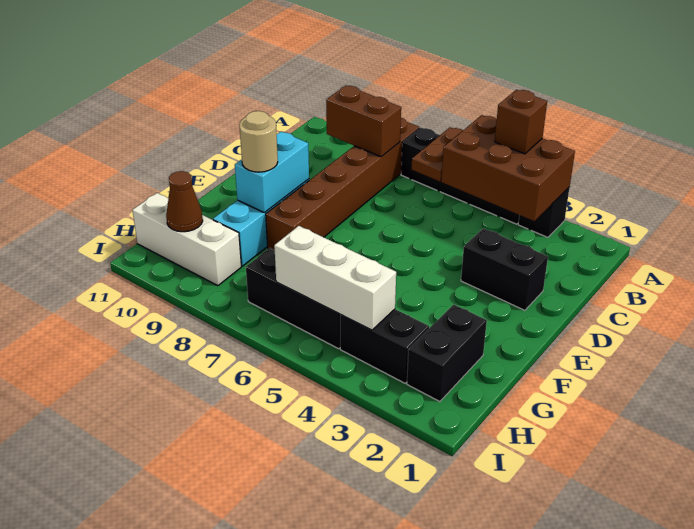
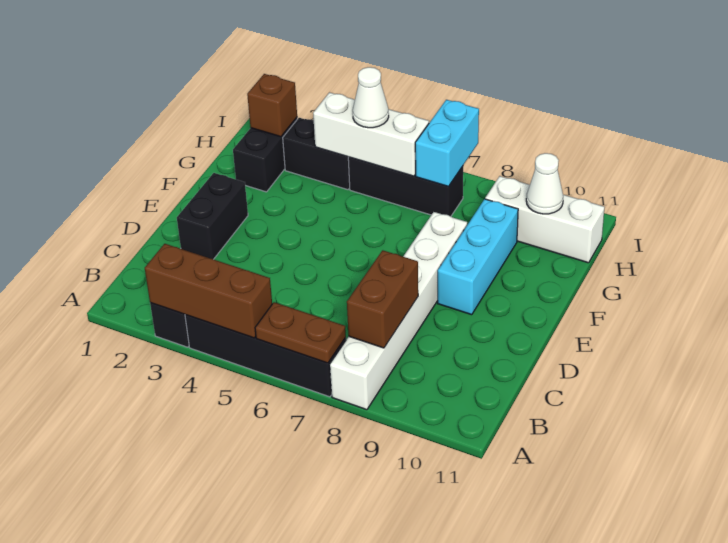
brown 2x3 brick [441,115,575,221] -> brown 1x3 brick [145,244,272,338]
brown 1x1 brick [495,90,547,154] -> brown 1x1 brick moved to [247,74,297,137]
brown 1x2 plate [411,127,463,181] -> brown 1x2 plate turned to [255,302,346,363]
brown 1x6 brick [266,118,419,250] -> white 1x6 brick [330,212,467,410]
brown 1x2 brick [326,85,401,157] -> brown 1x2 brick turned to [347,250,418,348]
black 1x2 brick [461,228,548,310] -> black 1x2 brick turned to [177,173,248,259]
cyan 1x2 brick [235,132,309,213] -> cyan 1x2 brick moved to [415,100,479,187]
tan 1x1 round brick [239,111,278,172] -> none
none -> white 1x1 cone [353,67,389,128]
brown 1x1 cone [166,171,203,232] -> white 1x1 cone [526,153,563,214]

